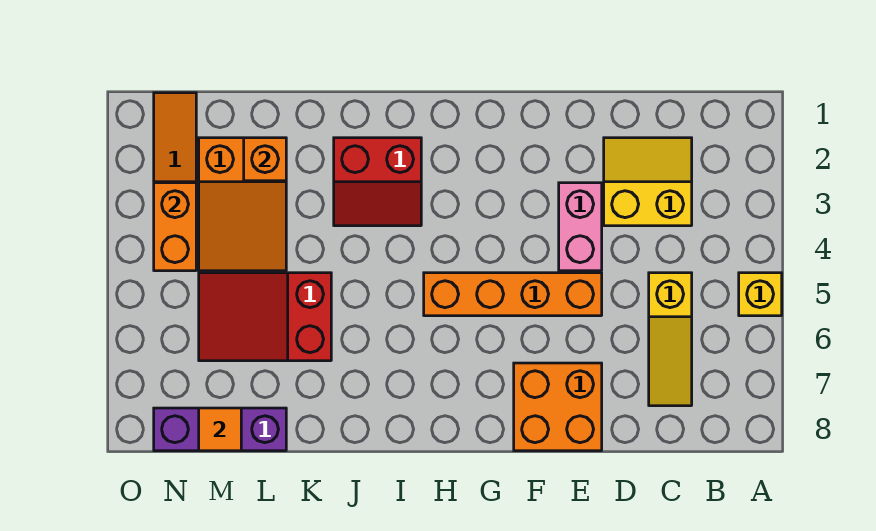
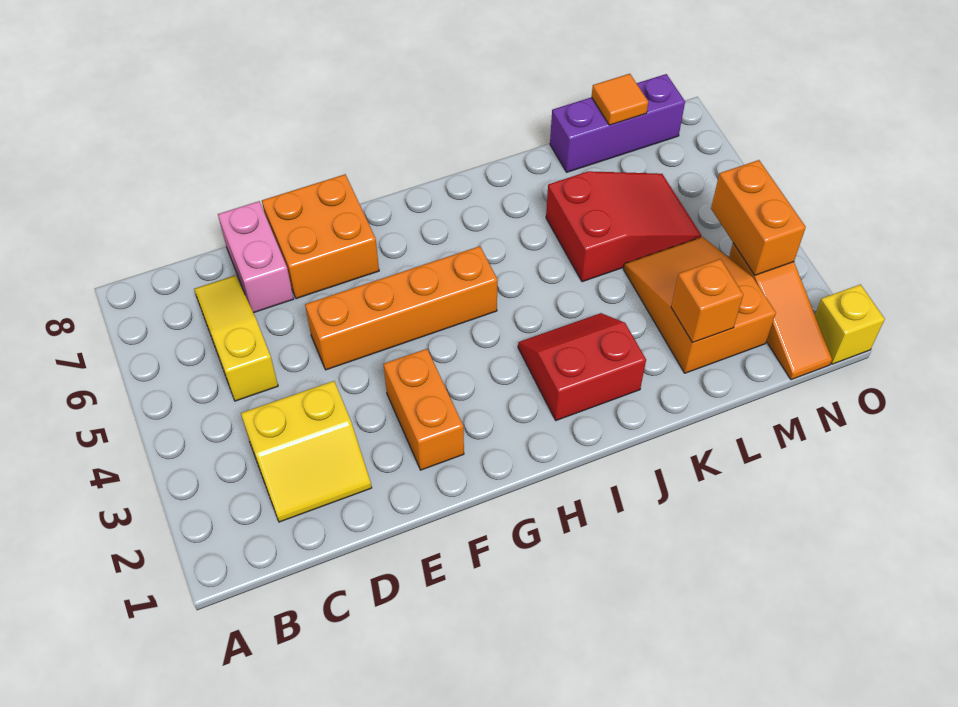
yellow 1x1 brick [739,273,782,316] -> yellow 1x1 brick moved to [815,284,885,364]
pink 1x2 brick [559,183,602,271] -> pink 1x2 brick moved to [218,201,294,313]
none -> orange 1x2 brick [384,349,464,470]

